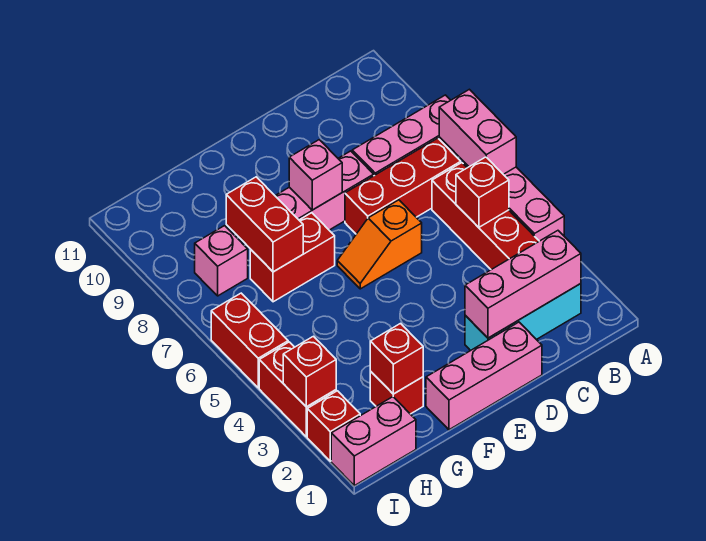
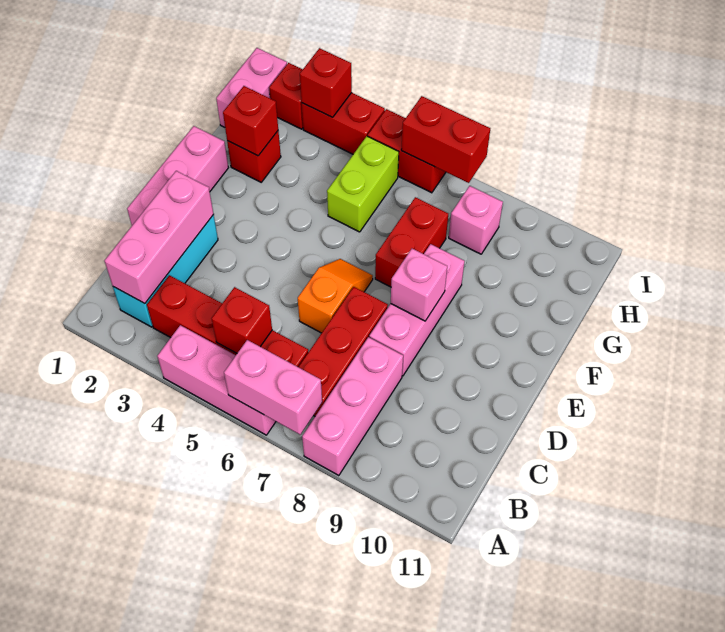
none -> lime 1x2 brick [327,136,399,232]
red 1x2 brick [226,177,303,272] -> red 1x2 brick moved to [401,96,490,183]

